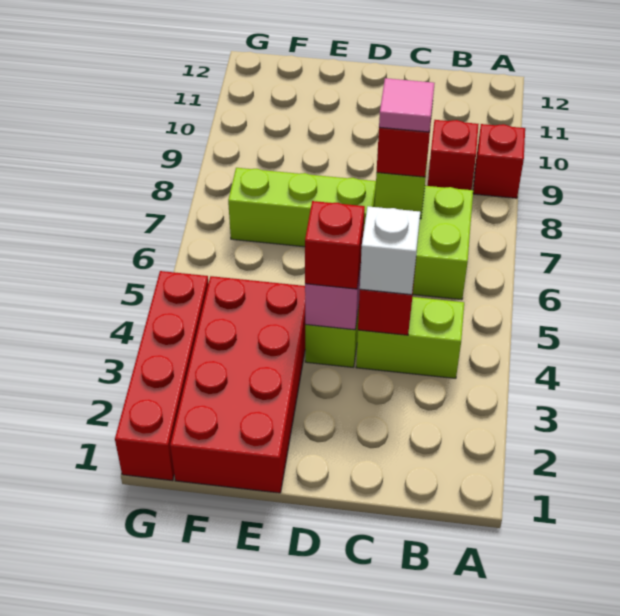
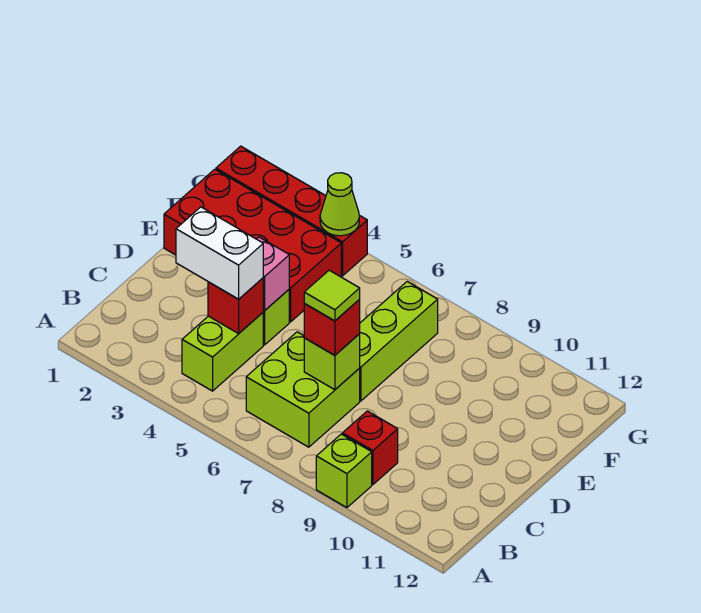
red 1x1 brick [473,124,525,198] -> lime 1x1 brick [316,434,372,508]
white 1x1 brick [360,206,420,295] -> white 1x2 brick [176,207,263,299]
pink 1x1 tile [379,78,435,132] -> lime 1x1 tile [304,270,360,321]
red 1x1 brick [305,201,365,289] -> none
none -> lime 1x1 cone [320,173,359,236]

